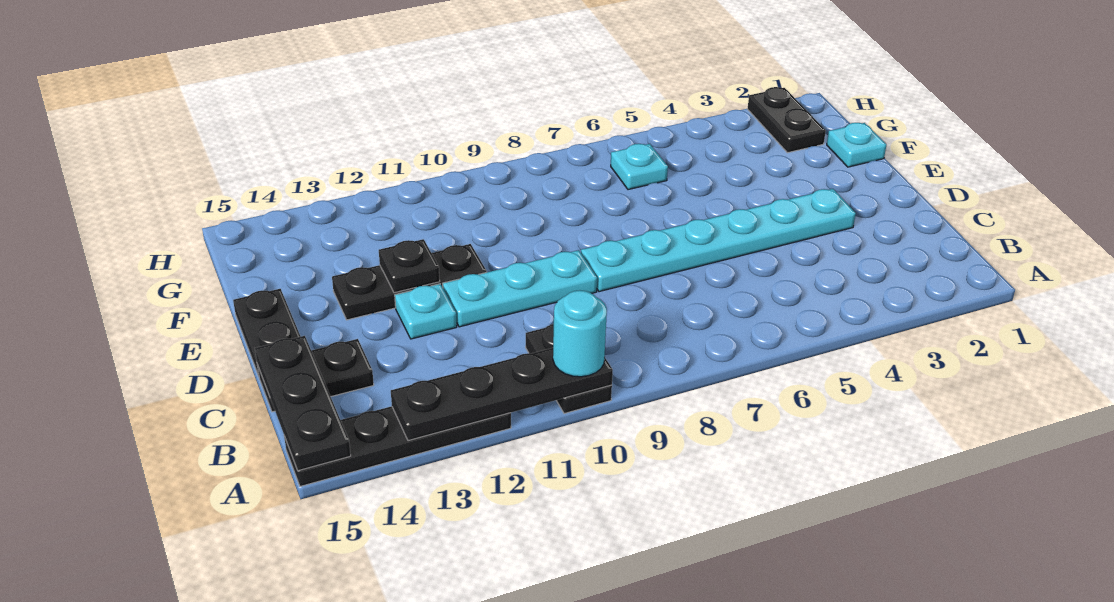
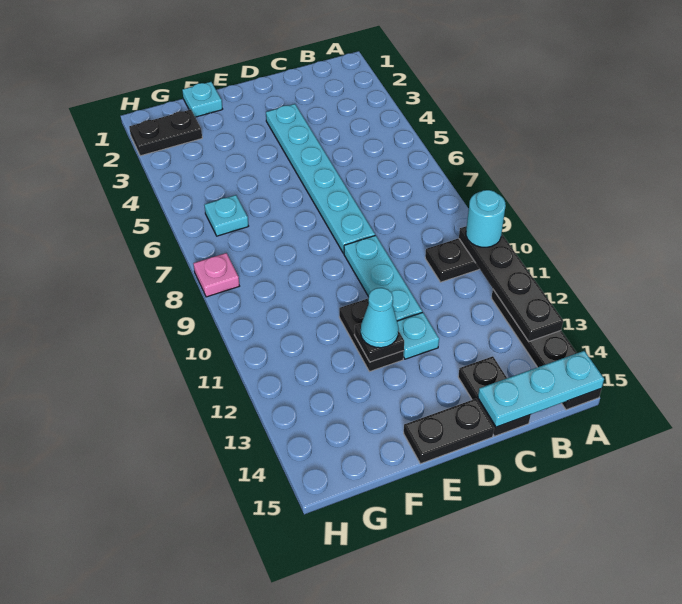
black 1x3 plate [255,336,351,471] -> cyan 1x3 plate [478,351,604,427]
black 1x3 plate [332,244,487,320] -> black 1x2 plate [339,298,404,372]
none -> cyan 1x1 cone [361,288,398,348]
none -> pink 1x1 plate [193,253,239,297]

